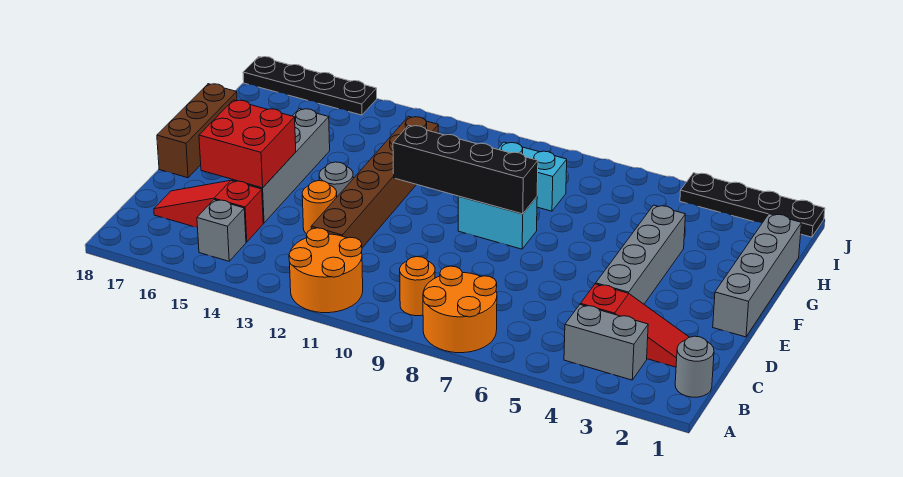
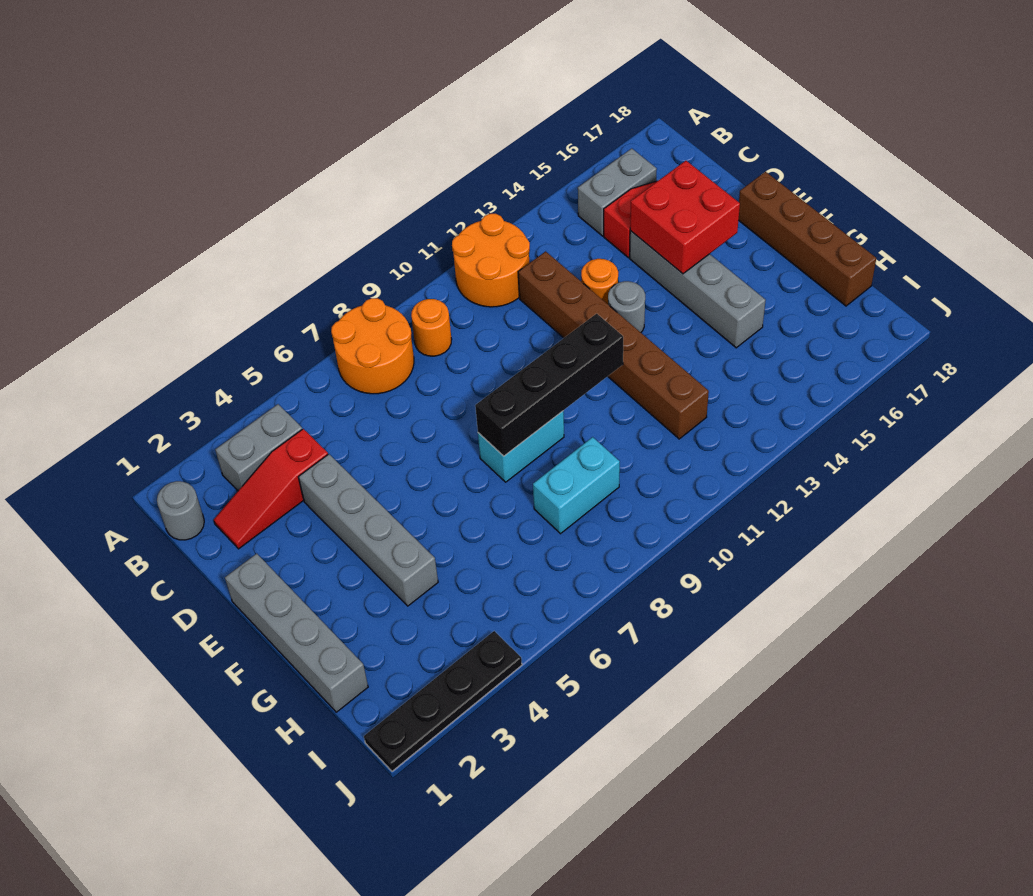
grey 1x1 brick [197,200,246,261] -> grey 1x2 brick [578,148,657,236]
brown 1x3 brick [157,84,237,178] -> brown 1x4 brick [739,172,876,306]
black 1x4 plate [243,57,377,115] -> none

